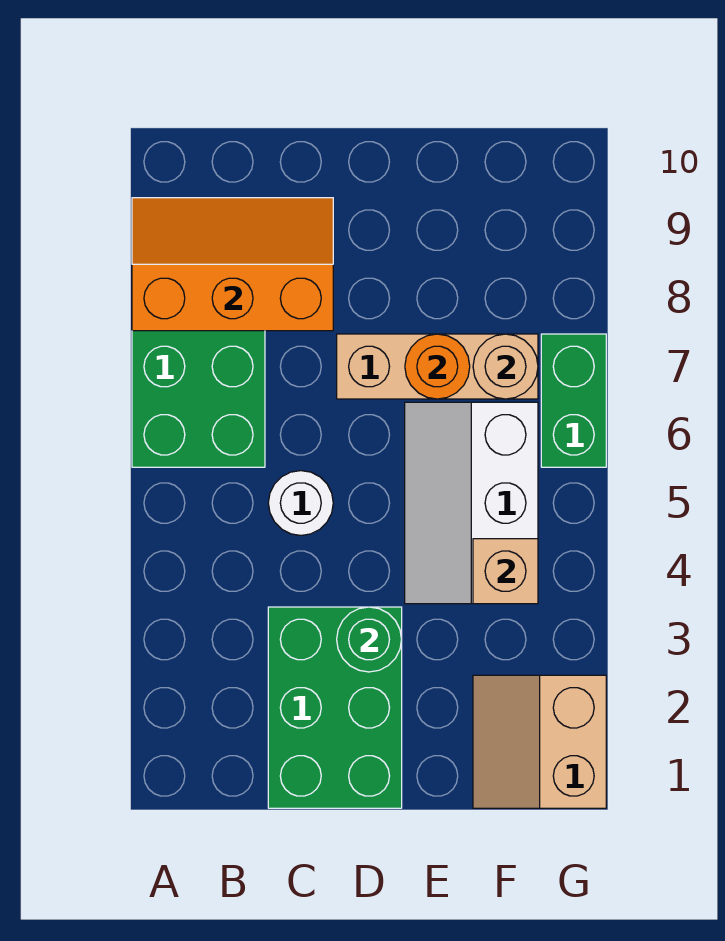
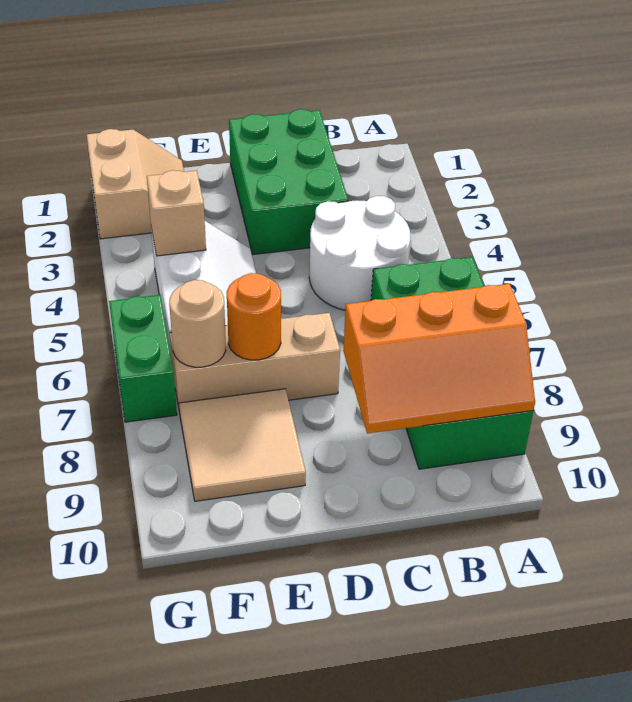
white 1x1 round brick [268,471,333,535] -> white 2x2 round brick [309,196,410,310]
green 1x1 round brick [337,607,402,672] -> none
none -> tan 2x2 tile [179,389,306,501]

